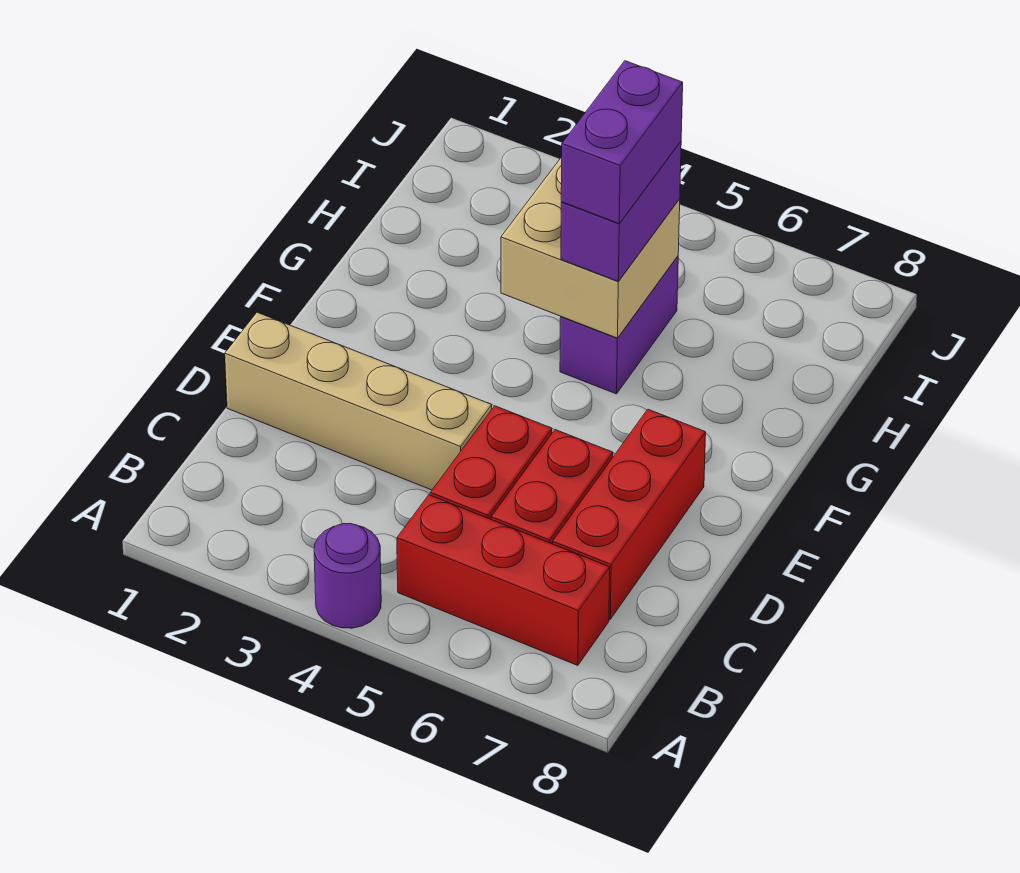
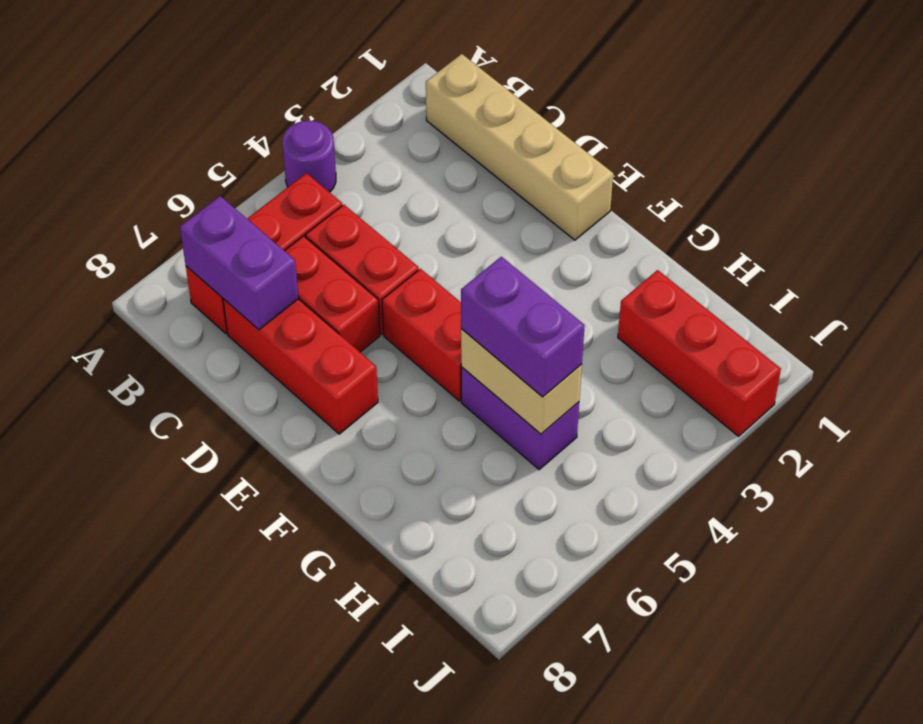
tan 1x4 brick [225,312,492,490] -> tan 1x4 brick turned to [426,54,613,240]
none -> red 1x2 brick [382,269,461,401]
tan 2x2 brick [501,157,680,338] -> tan 1x2 brick [461,329,582,434]
purple 1x2 brick [561,61,683,224] -> purple 1x2 brick moved to [180,196,299,330]
none -> red 1x3 brick [618,270,781,436]

